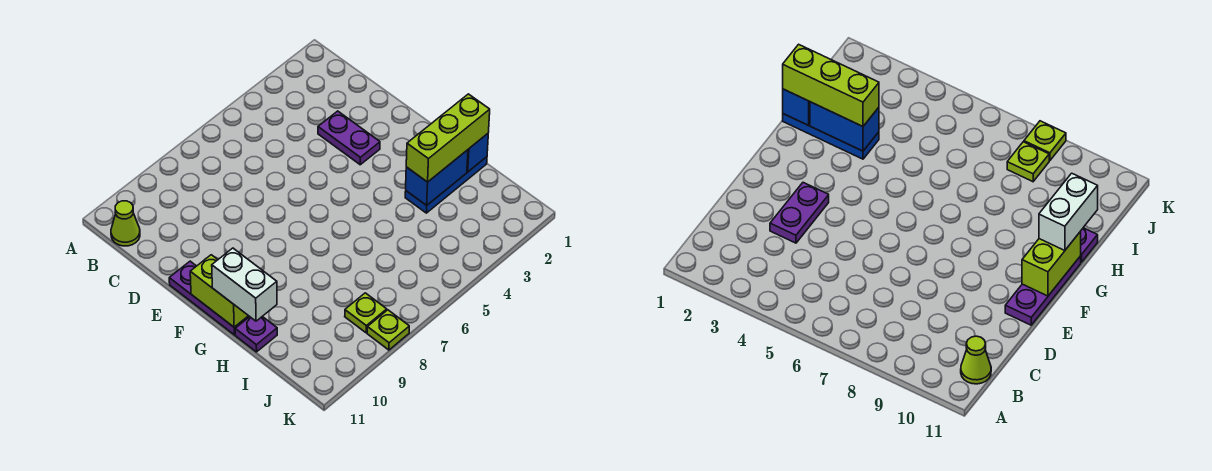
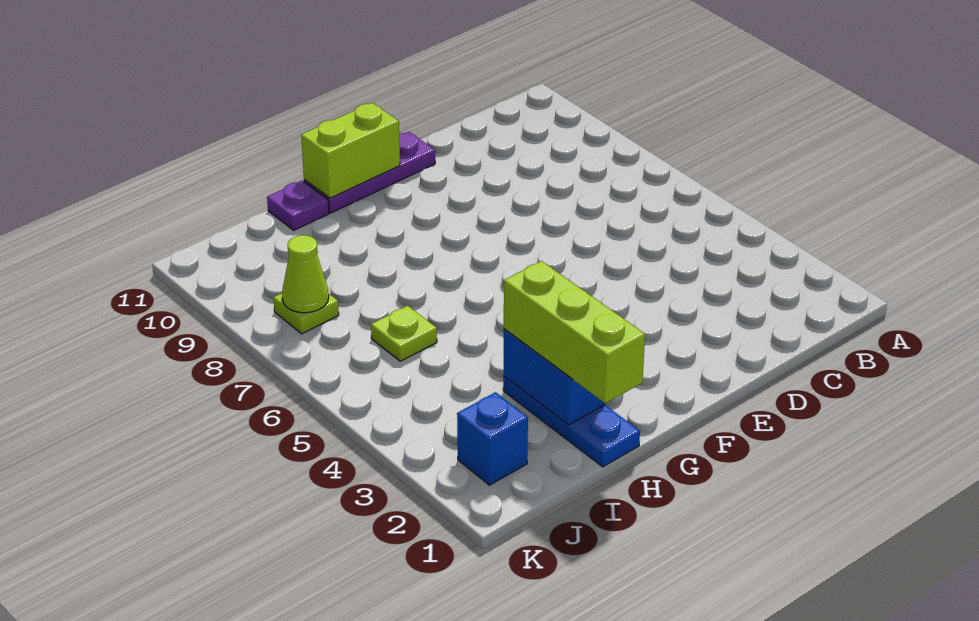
lime 1x1 cone [111,201,140,246] -> lime 1x1 cone moved to [282,235,329,313]
purple 1x2 plate [318,111,380,165] -> none
white 1x2 brick [212,248,277,321] -> none
blue 1x1 brick [467,134,488,172] -> blue 1x1 brick moved to [457,392,528,485]
lime 1x1 plate [367,310,409,350] -> lime 1x1 plate moved to [371,306,437,361]

